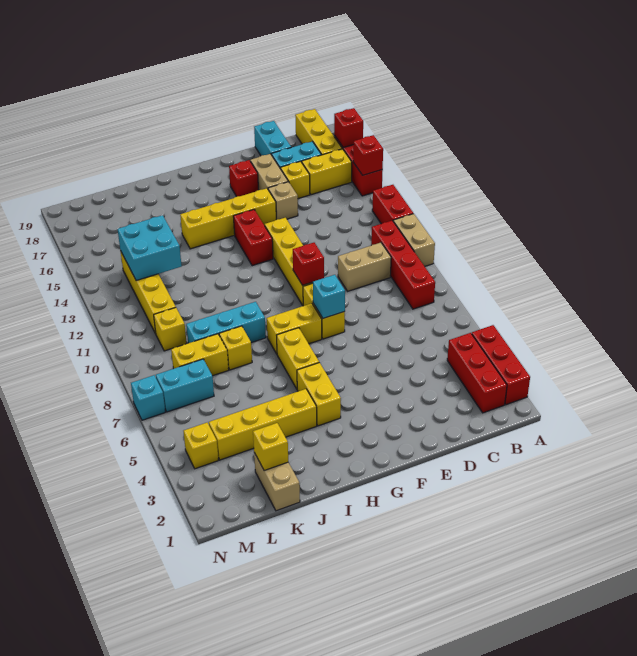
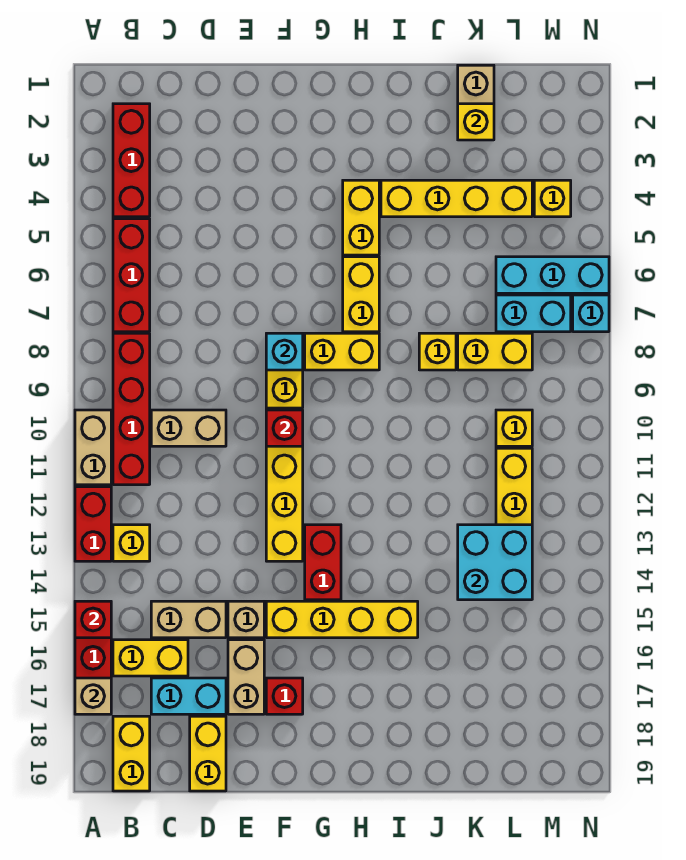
red 1x3 brick [472,325,530,405] -> red 1x3 brick moved to [113,219,150,332]
red 1x1 brick [334,108,363,148] -> tan 1x1 brick [75,678,111,714]
yellow 1x3 brick [295,109,342,155] -> yellow 1x2 brick [113,716,150,791]
none -> tan 1x2 brick [151,601,226,638]
yellow 1x1 brick [281,161,310,199] -> yellow 1x1 brick moved to [113,525,150,561]
cyan 1x2 brick [254,121,291,156] -> yellow 1x2 brick [190,716,226,791]
cyan 1x3 brick [186,302,266,343] -> cyan 1x3 brick moved to [496,257,609,293]

